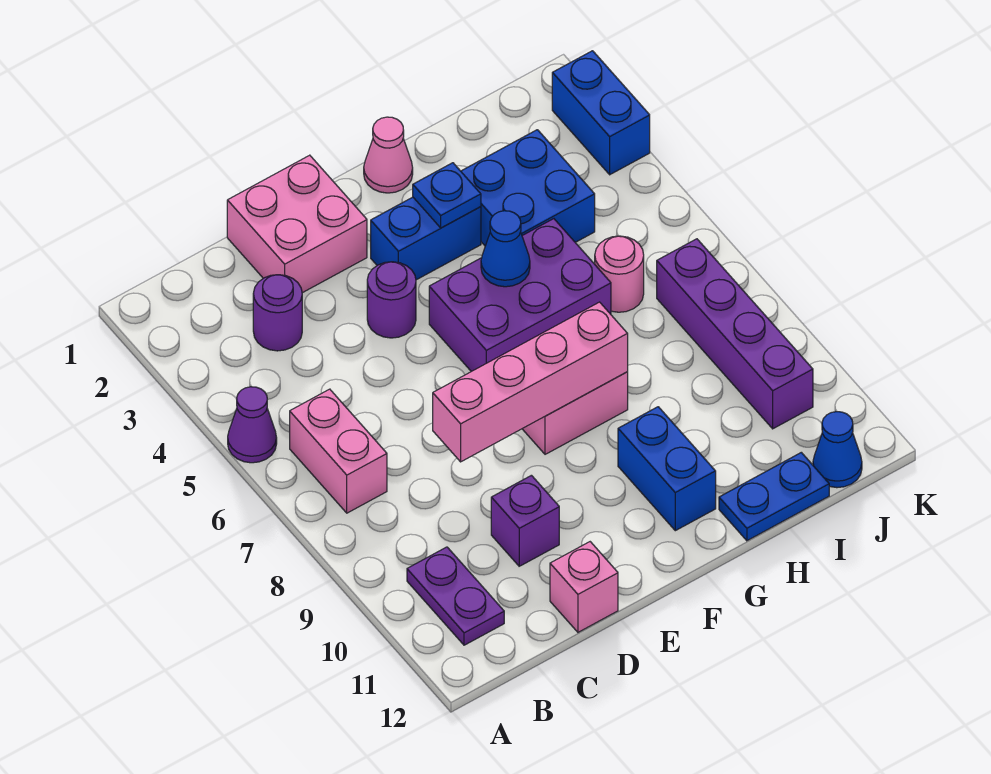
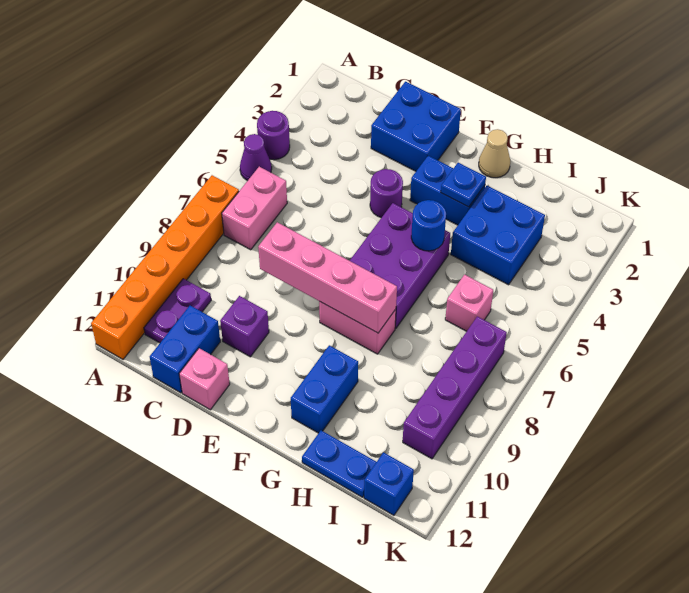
none -> orange 1x6 brick [91,175,239,359]
purple 1x1 round brick [253,275,302,351] -> purple 1x1 round brick moved to [257,111,290,160]
pink 2x2 brick [227,155,367,293] -> blue 2x2 brick [371,82,461,171]
purple 2x3 brick [429,219,611,372] -> purple 2x3 brick turned to [350,203,450,328]
pink 1x1 cone [364,117,413,193] -> tan 1x1 cone [479,129,510,178]
blue 1x1 cone [481,211,530,287] -> blue 1x1 round brick [411,200,446,251]
pink 1x1 round brick [595,236,644,312] -> pink 1x1 brick [445,275,493,331]
blue 1x1 cone [813,412,862,488] -> blue 1x1 brick [364,452,414,515]
blue 1x2 brick [552,51,650,175] -> blue 1x2 brick moved to [150,306,220,393]

